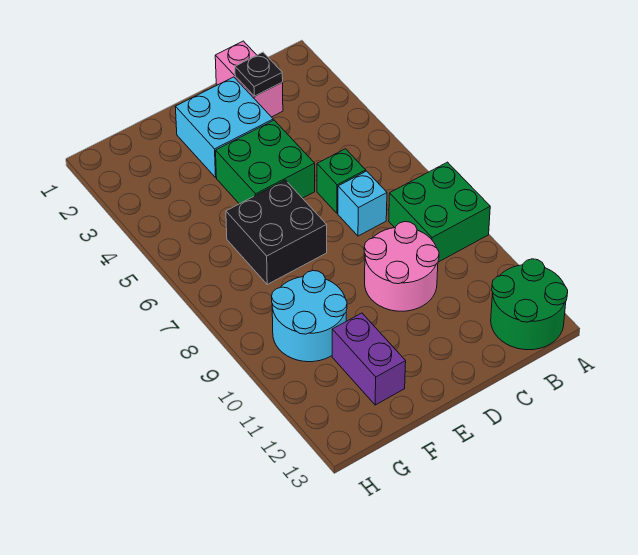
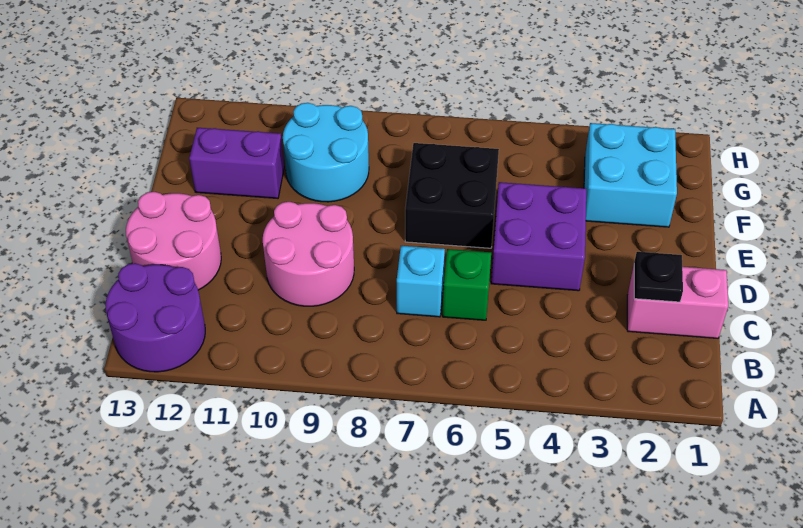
green 2x2 brick [389,162,490,262] -> none
green 2x2 round brick [491,259,568,350] -> purple 2x2 round brick [105,263,205,372]
none -> pink 2x2 round brick [126,192,221,290]
cyan 2x2 brick [176,77,273,177] -> cyan 2x2 brick moved to [584,123,677,227]
green 2x2 brick [216,120,315,204] -> purple 2x2 brick [491,182,586,291]

